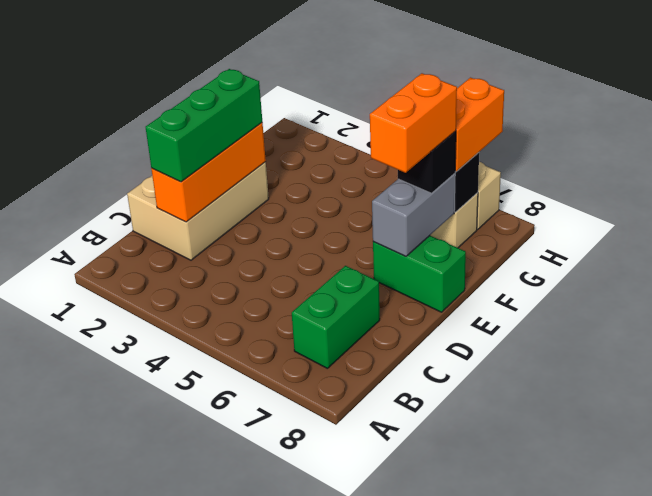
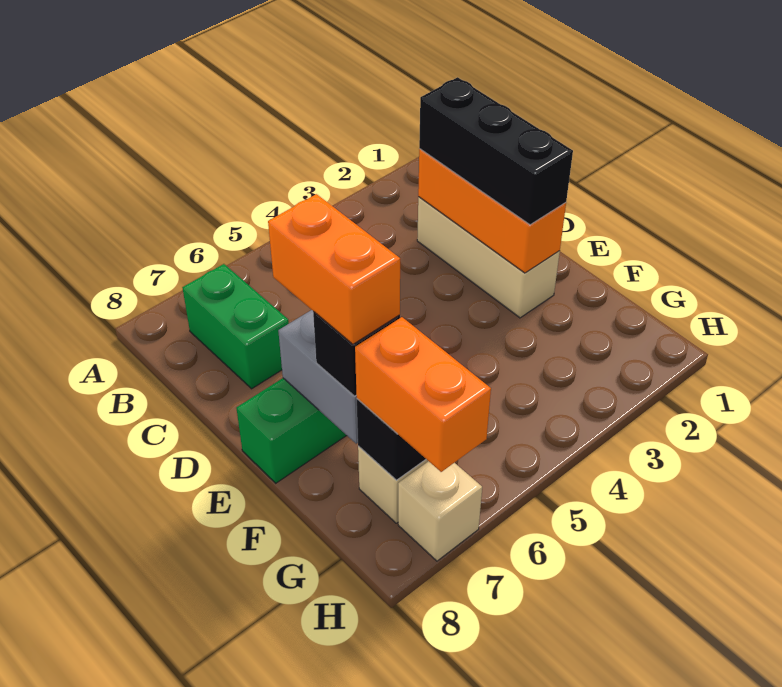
tan 2x3 brick [127,162,269,260] -> tan 1x3 brick [417,197,560,318]
green 1x3 brick [146,69,262,182] -> black 1x3 brick [419,77,573,225]

